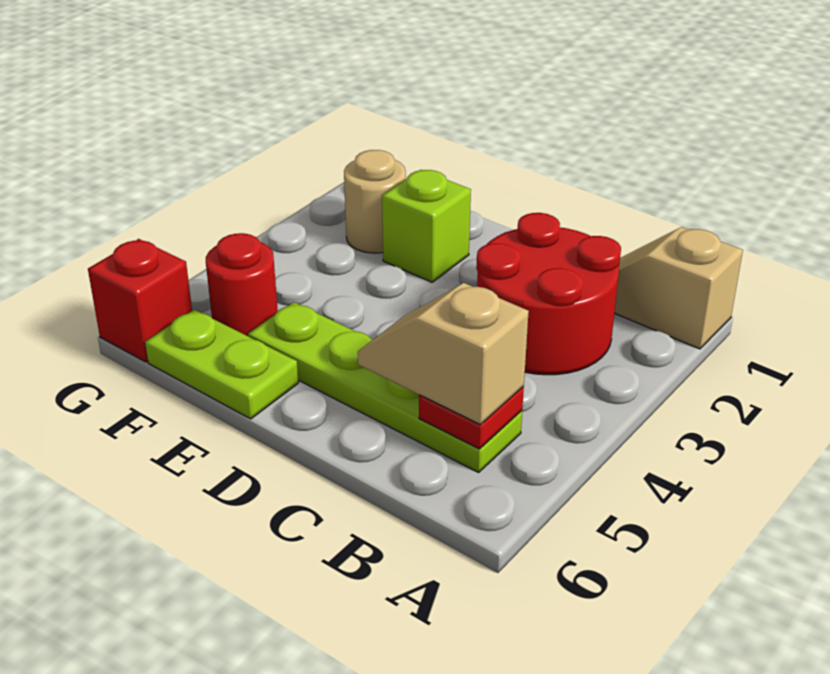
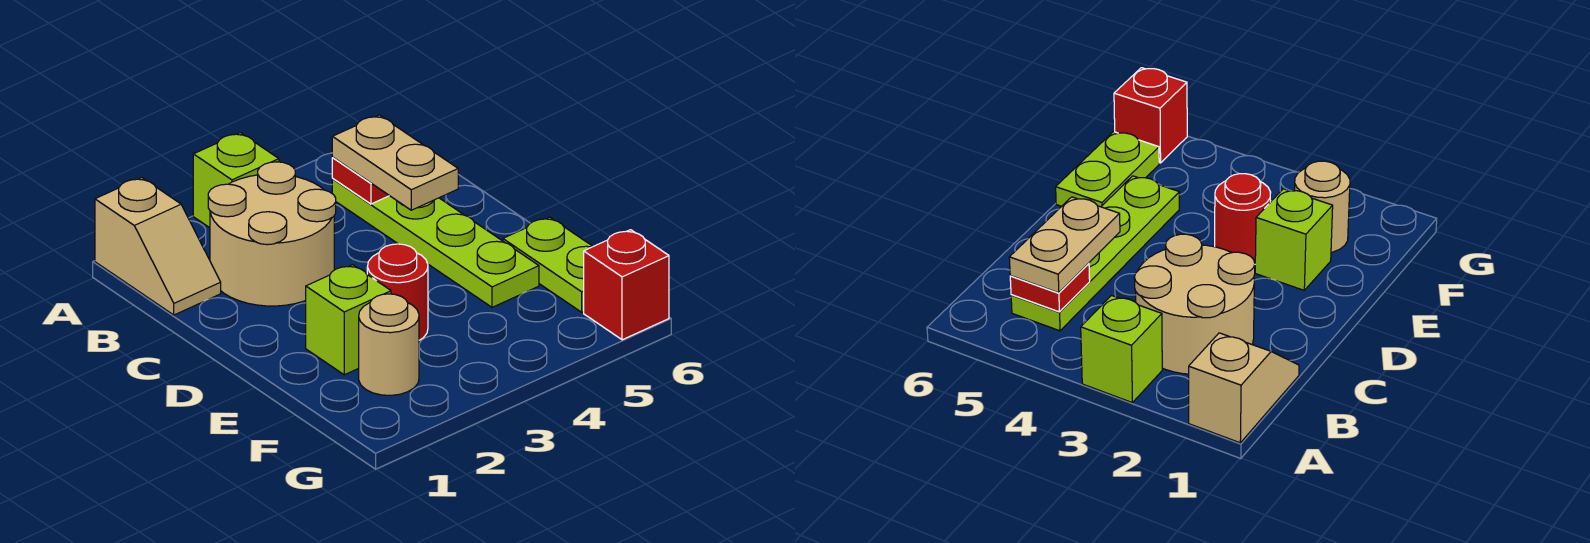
none -> lime 1x1 brick [193,133,279,228]
red 2x2 round brick [476,213,621,375] -> tan 2x2 round brick [208,162,336,306]
tan 1x2 slope [358,283,529,425] -> tan 1x2 plate [332,115,458,210]
red 1x1 round brick [206,233,278,336] -> red 1x1 round brick moved to [367,244,428,340]

